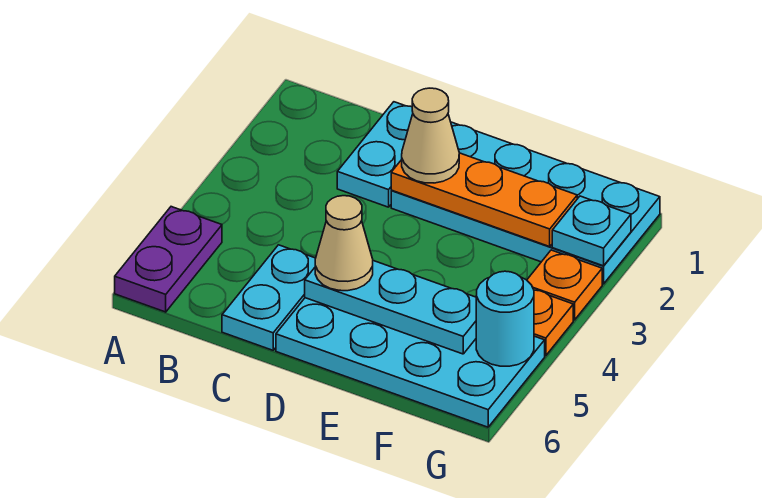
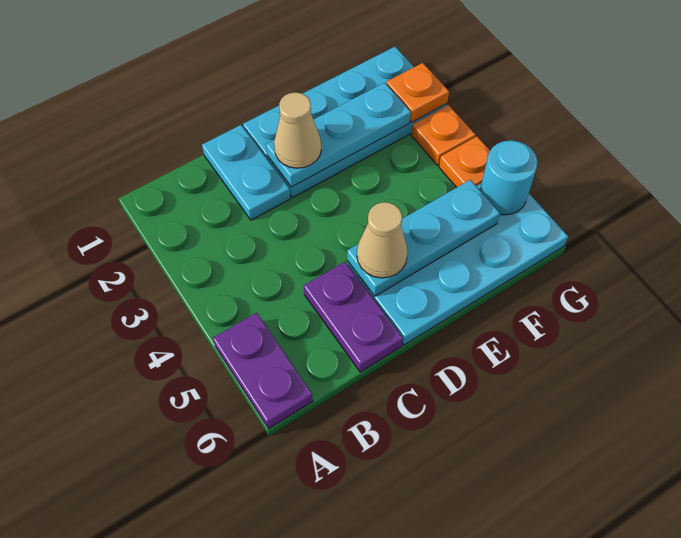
cyan 1x2 plate [222,245,316,350] -> purple 1x2 plate [304,262,403,372]
orange 1x3 plate [391,153,577,247] -> cyan 1x3 plate [266,83,411,187]
cyan 1x1 plate [552,196,631,266] -> orange 1x1 plate [386,63,449,122]

